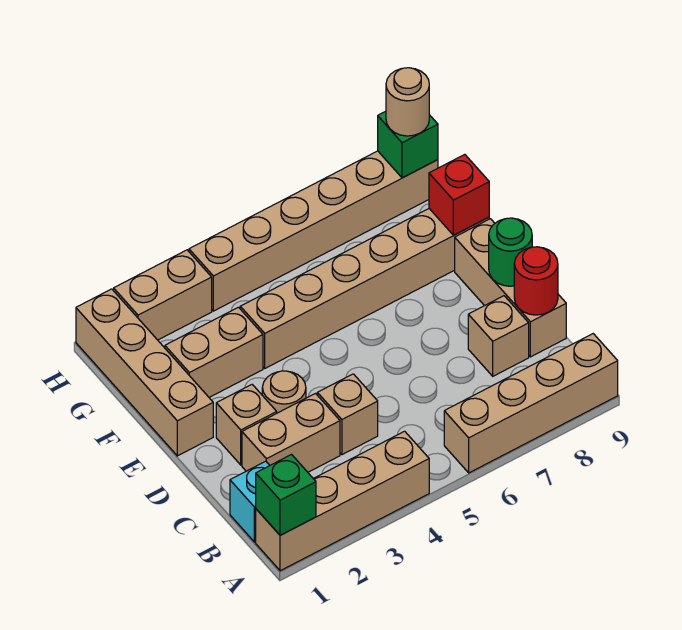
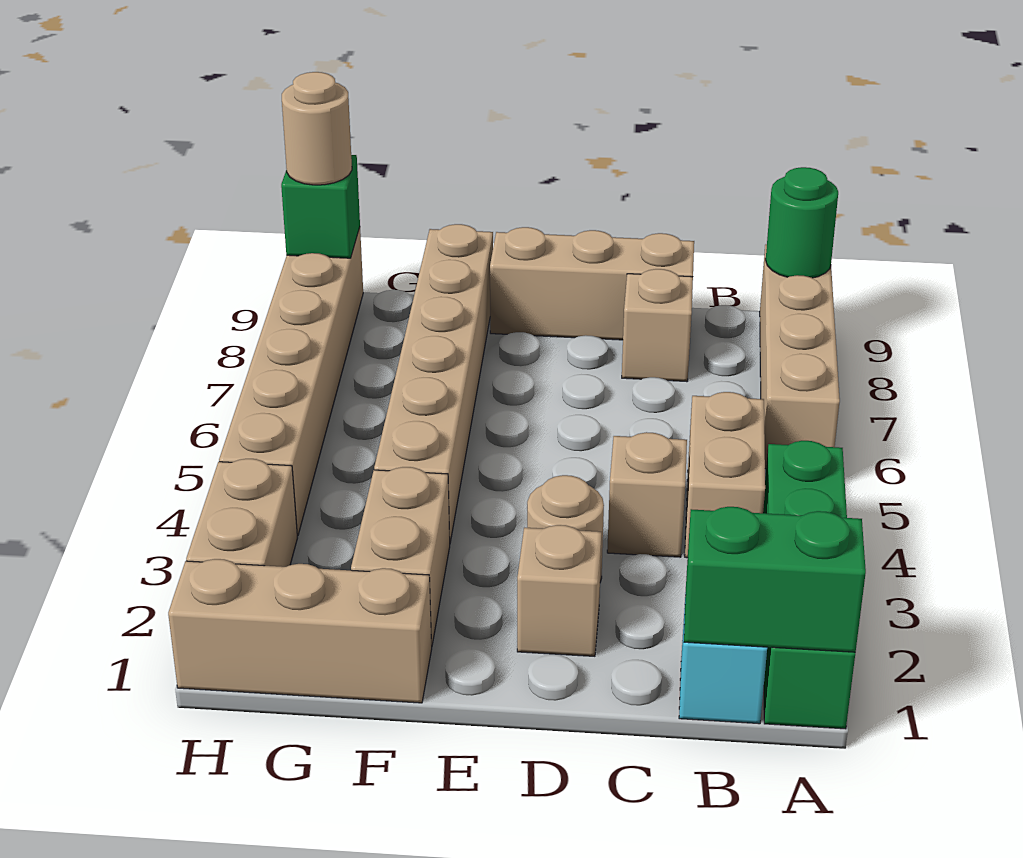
tan 1x4 brick [256,431,429,571] -> green 1x4 brick [763,441,855,729]
green 1x1 brick [256,455,316,535] -> green 1x2 brick [684,507,866,652]
tan 1x2 brick [242,394,340,472] -> tan 1x2 brick moved to [685,392,765,558]
red 1x1 round brick [514,247,558,315] -> none
green 1x1 round brick [489,218,532,286] -> green 1x1 round brick moved to [766,167,838,278]
tan 1x4 brick [76,289,213,456] -> tan 1x3 brick [168,559,432,703]
red 1x1 brick [429,154,489,235] -> none

